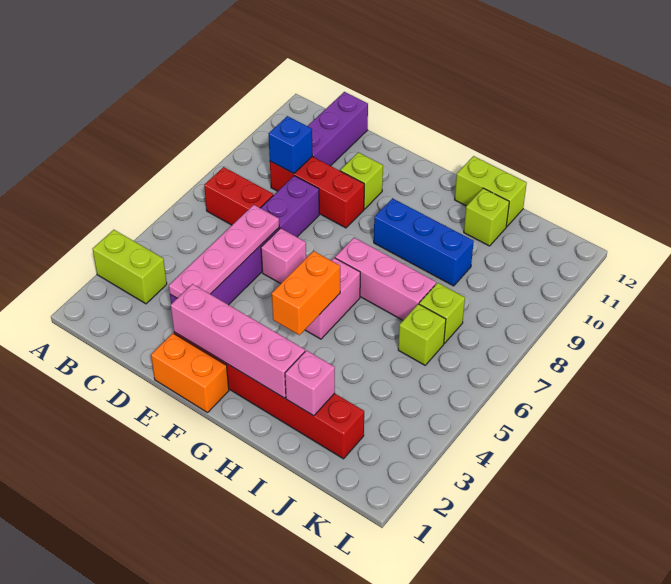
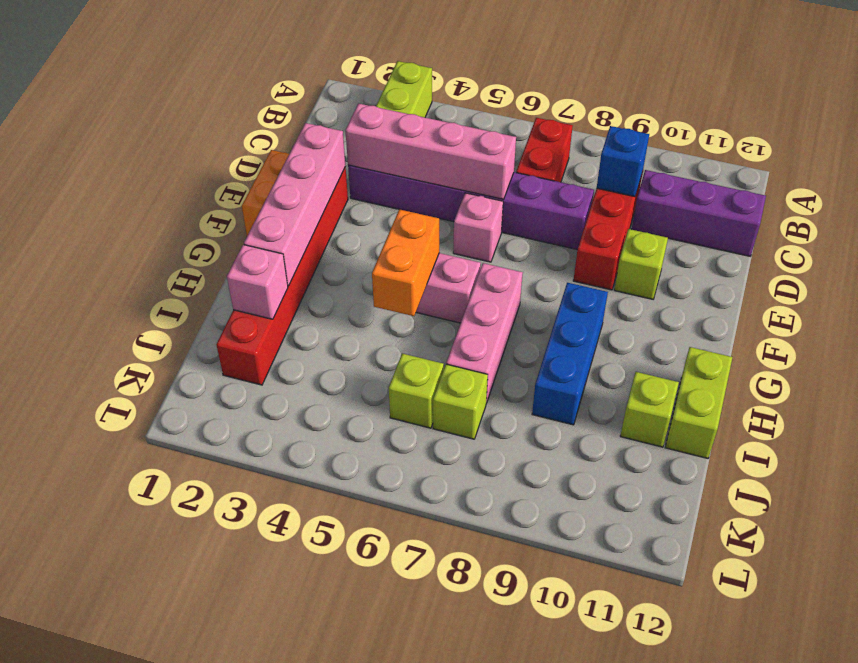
pink 1x4 plate [169,205,279,298] -> pink 1x4 brick [345,104,516,199]
orange 1x2 brick [272,251,340,335] -> orange 1x2 brick turned to [372,209,439,316]

